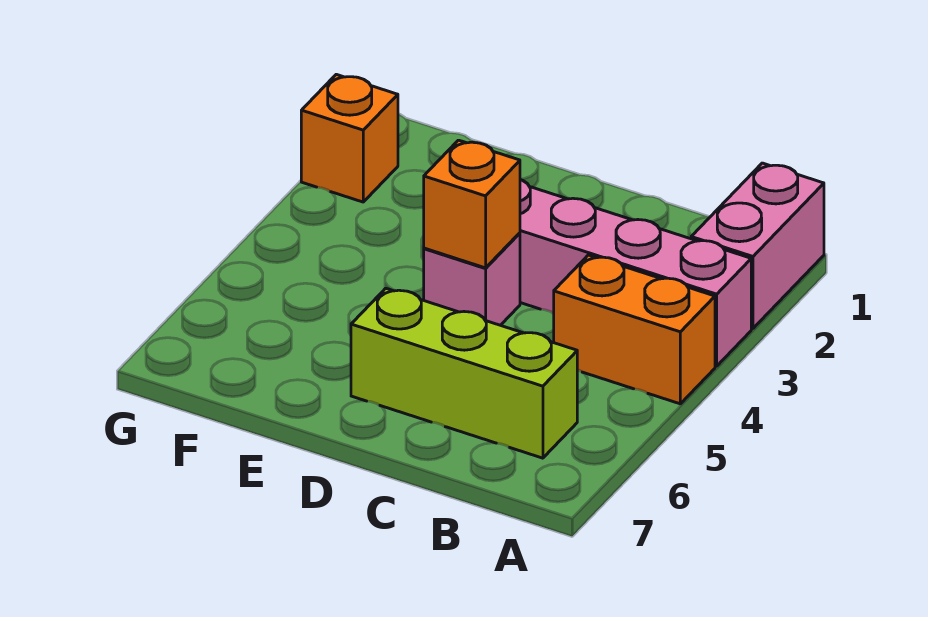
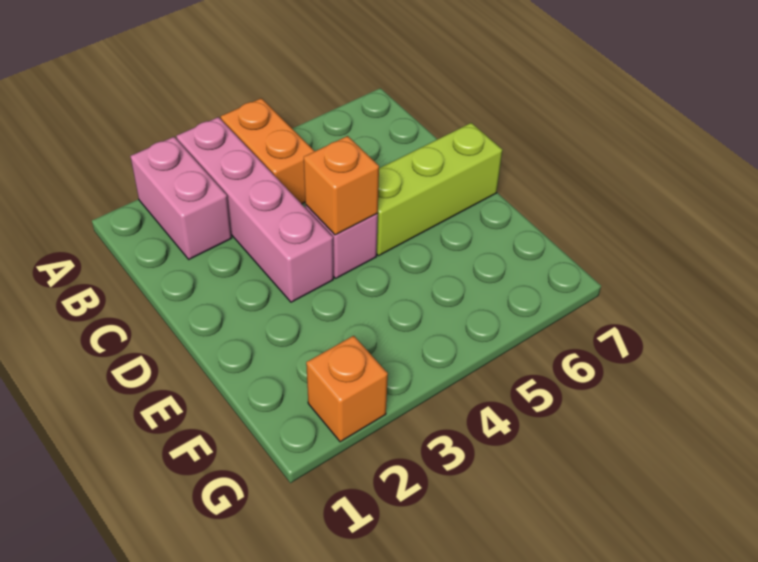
pink 1x2 brick [691,163,824,328] -> pink 1x2 brick turned to [130,137,232,259]
lime 1x3 brick [351,288,577,458] -> lime 1x3 brick turned to [377,123,502,256]

